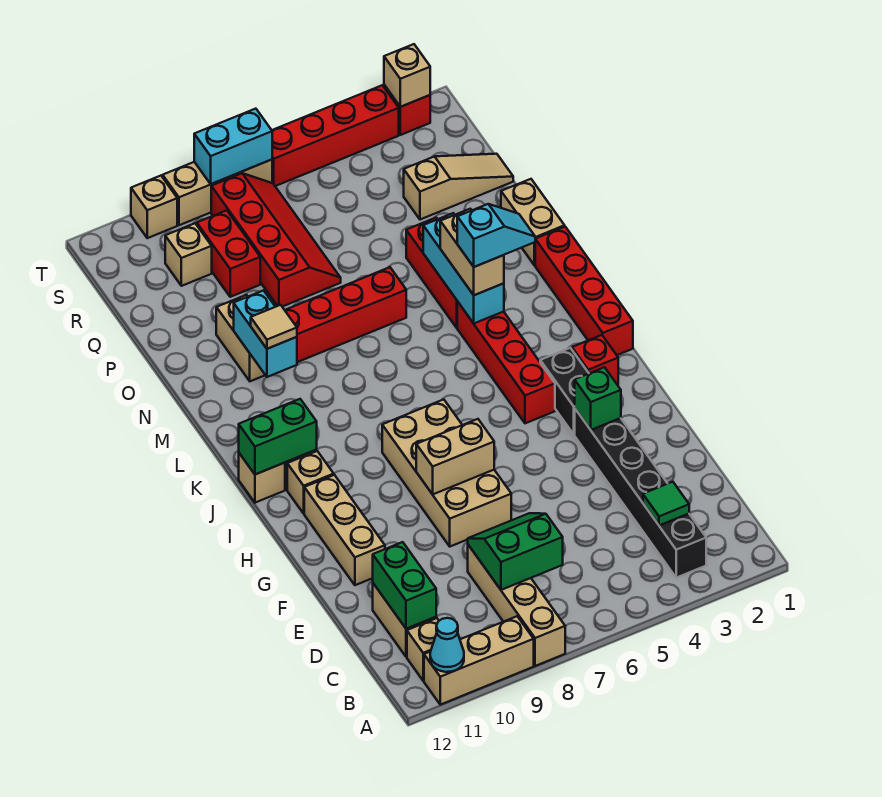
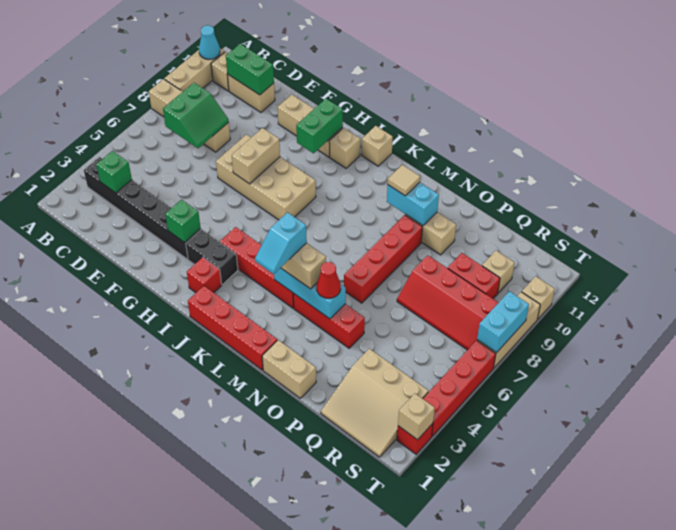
green 1x1 tile [643,482,689,526] -> green 1x1 brick [96,151,132,193]
green 1x2 brick [239,399,317,474] -> green 1x2 brick moved to [296,99,343,153]
none -> red 1x1 cone [317,262,341,298]
tan 1x3 slope [404,154,513,220] -> tan 3x3 slope [321,349,428,457]

